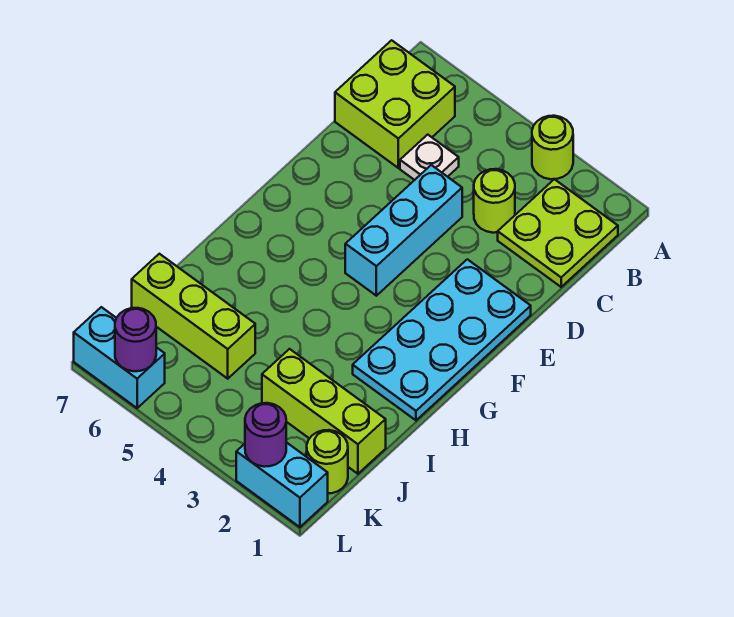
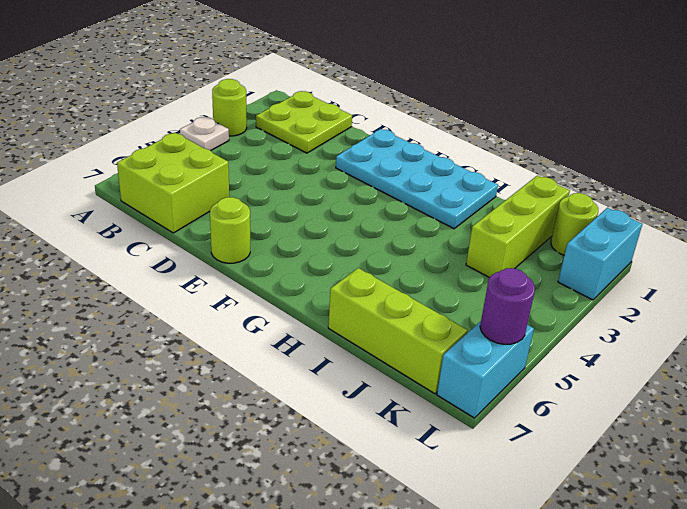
lime 1x1 round brick [474,169,515,233] -> lime 1x1 round brick moved to [210,197,250,263]
white 1x1 plate [400,135,459,180] -> white 1x1 plate moved to [180,116,229,151]
cyan 1x3 brick [345,165,462,296] -> none
lime 1x3 brick [132,254,255,379] -> lime 1x3 brick turned to [328,268,468,394]
purple 1x1 round brick [245,403,286,467] -> none

